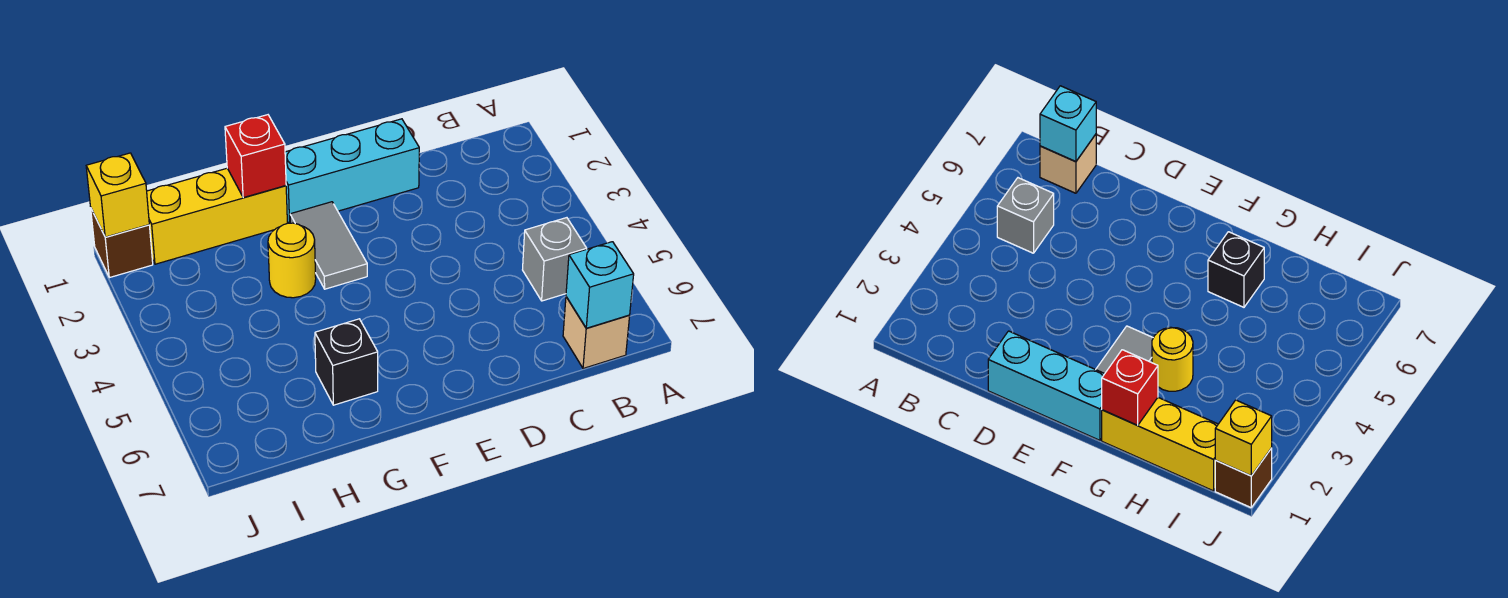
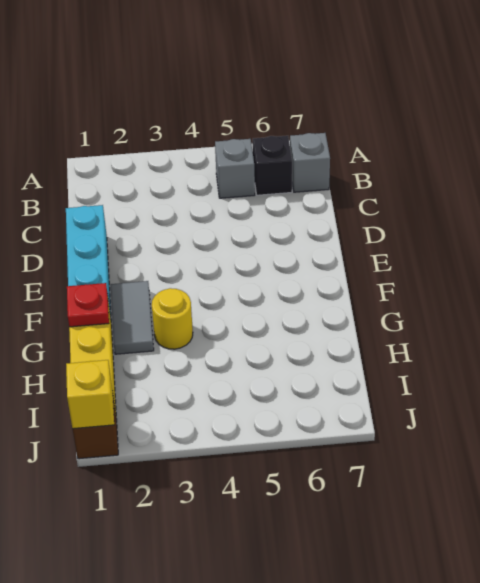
tan 1x1 brick [563,297,630,369] -> grey 1x1 brick [290,133,330,192]
cyan 1x1 brick [566,242,634,328] -> none
grey 1x2 tile [290,202,367,289] -> grey 1x2 tile turned to [111,281,154,354]
red 1x1 brick [225,115,286,198] -> red 1x1 plate [67,283,109,327]
black 1x1 brick [315,319,378,405] -> black 1x1 brick moved to [253,136,292,195]

